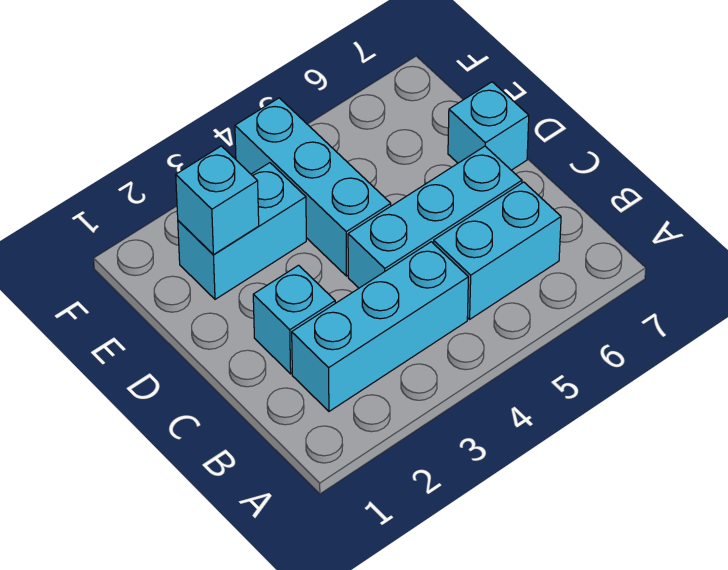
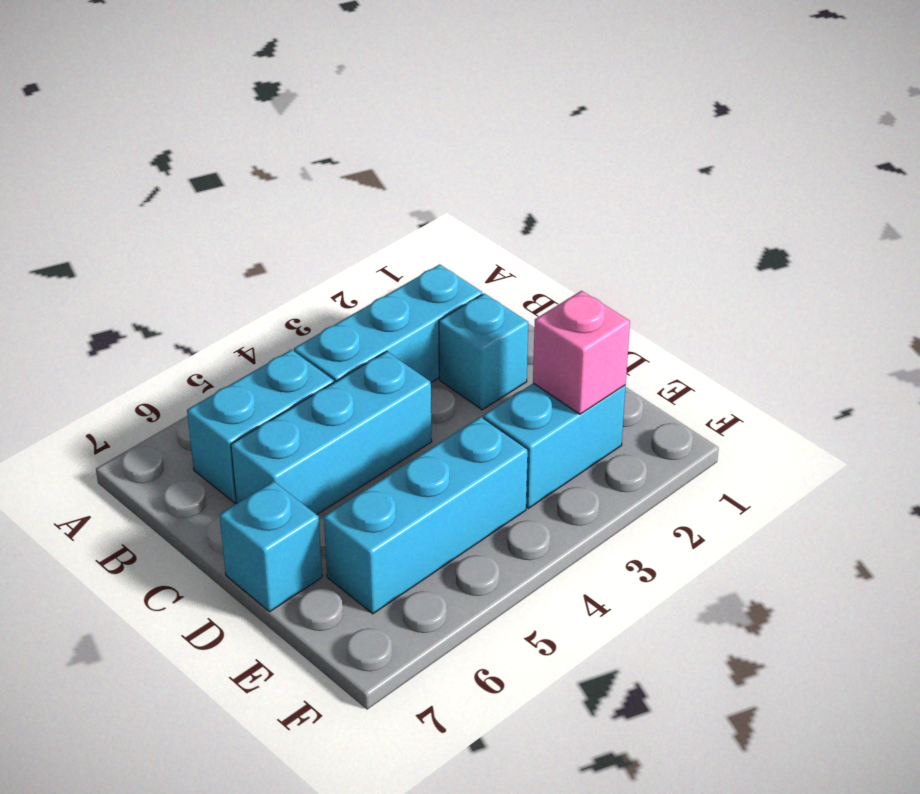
cyan 1x3 brick [235,98,391,276] -> cyan 1x3 brick turned to [324,417,528,614]
cyan 1x1 brick [176,146,259,255] -> pink 1x1 brick [533,291,630,414]

